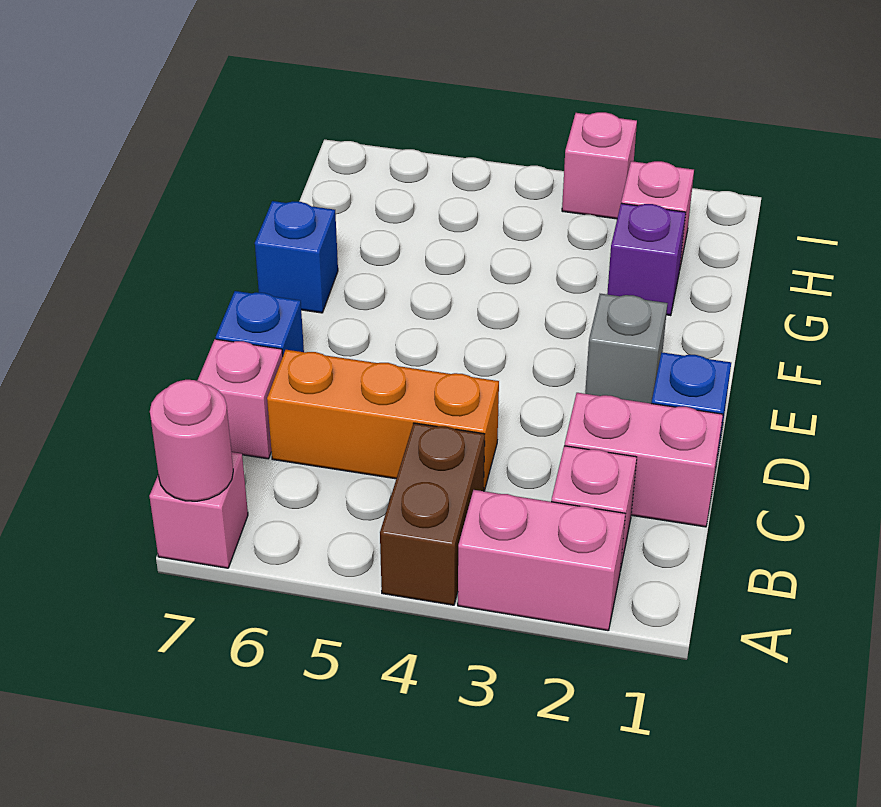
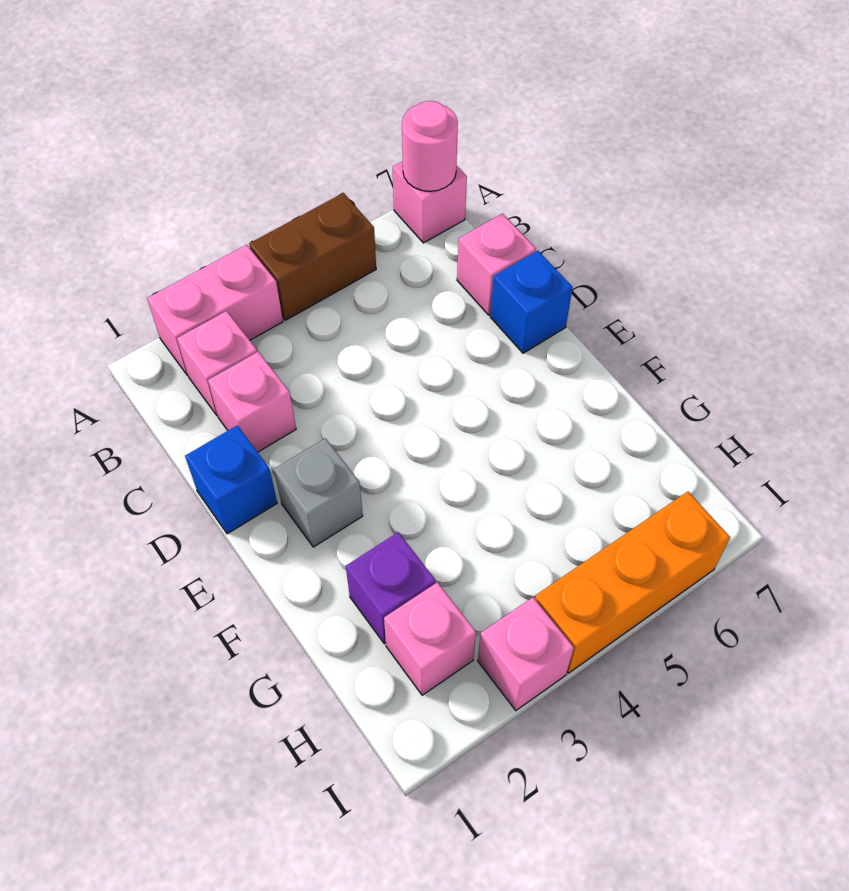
brown 1x2 brick [380,423,485,605] -> brown 1x2 brick turned to [249,193,376,320]
pink 1x2 brick [565,393,723,527] -> pink 1x1 brick [208,352,296,452]
orange 1x3 brick [267,350,499,491] -> orange 1x3 brick moved to [535,492,730,673]
blue 1x1 brick [255,201,338,313] -> none

